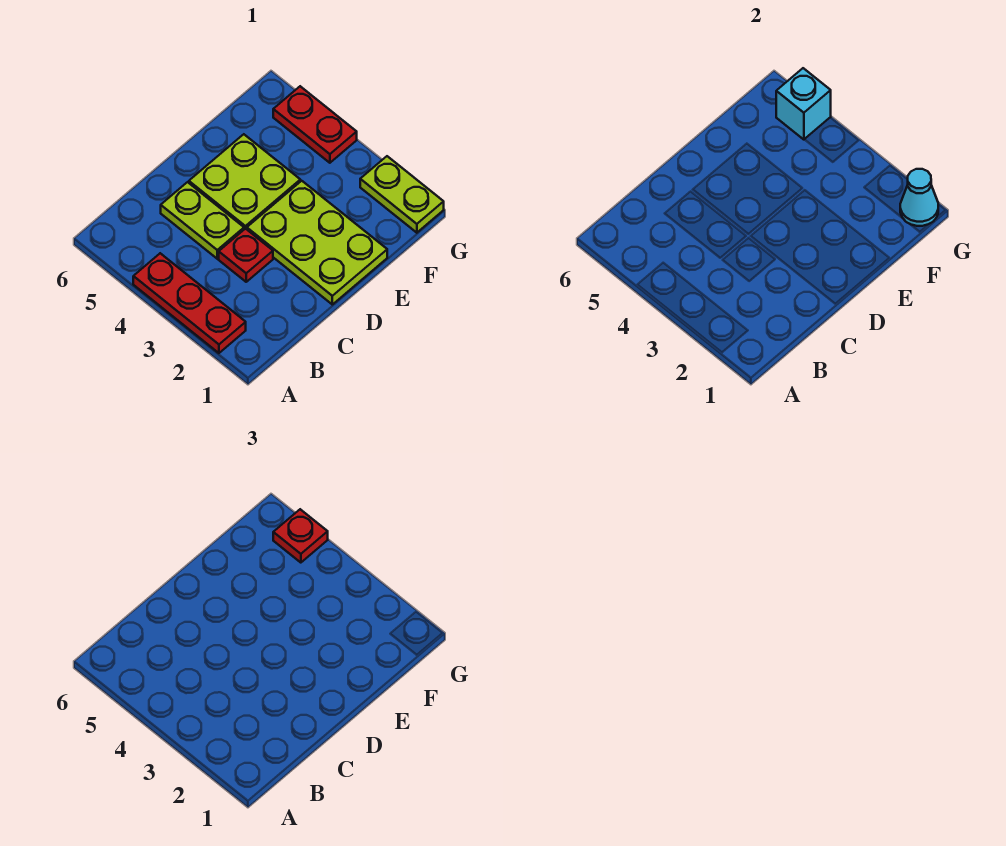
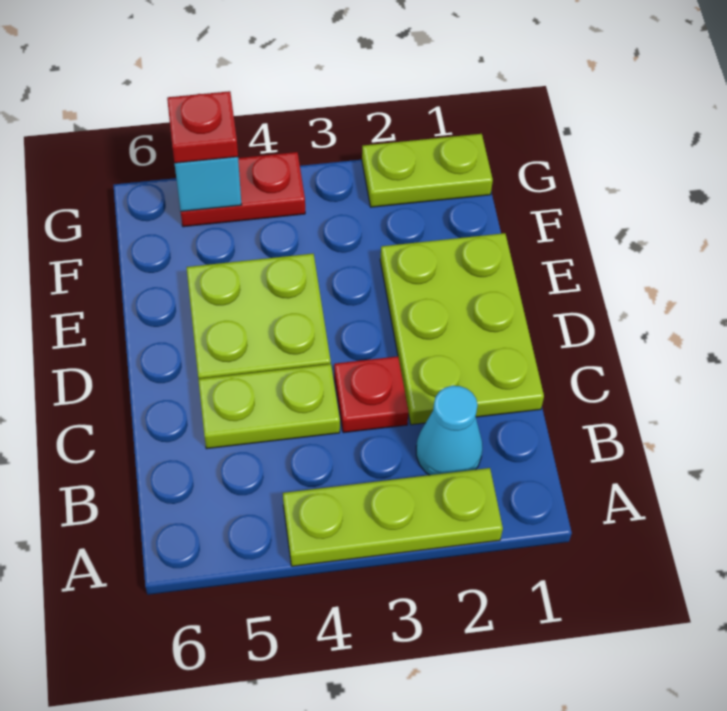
red 1x3 plate [133,253,246,353] -> lime 1x3 plate [283,468,503,566]
lime 2x3 plate [247,181,387,304] -> lime 2x3 plate turned to [380,233,544,425]
cyan 1x1 cone [900,169,938,226] -> cyan 1x1 cone moved to [416,386,482,475]

